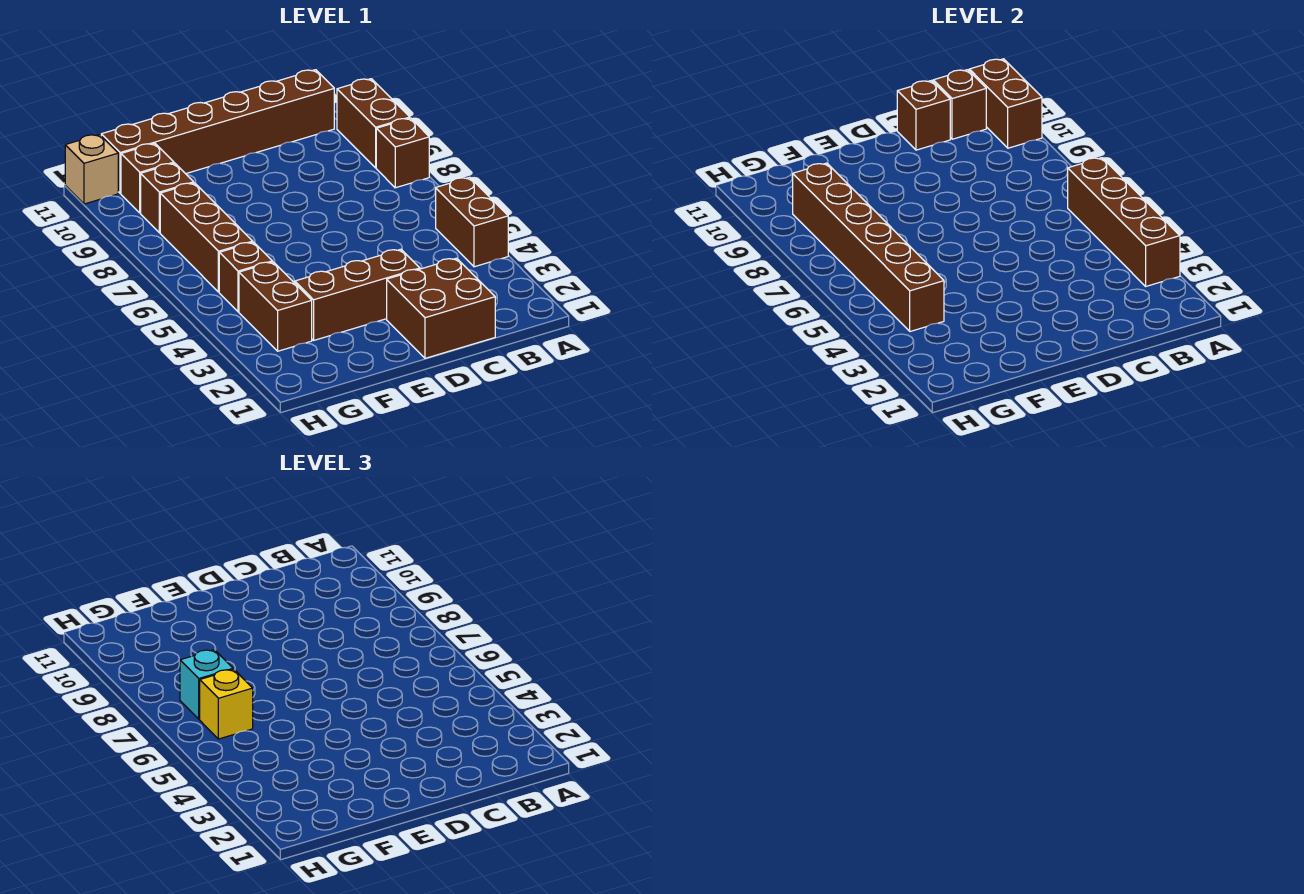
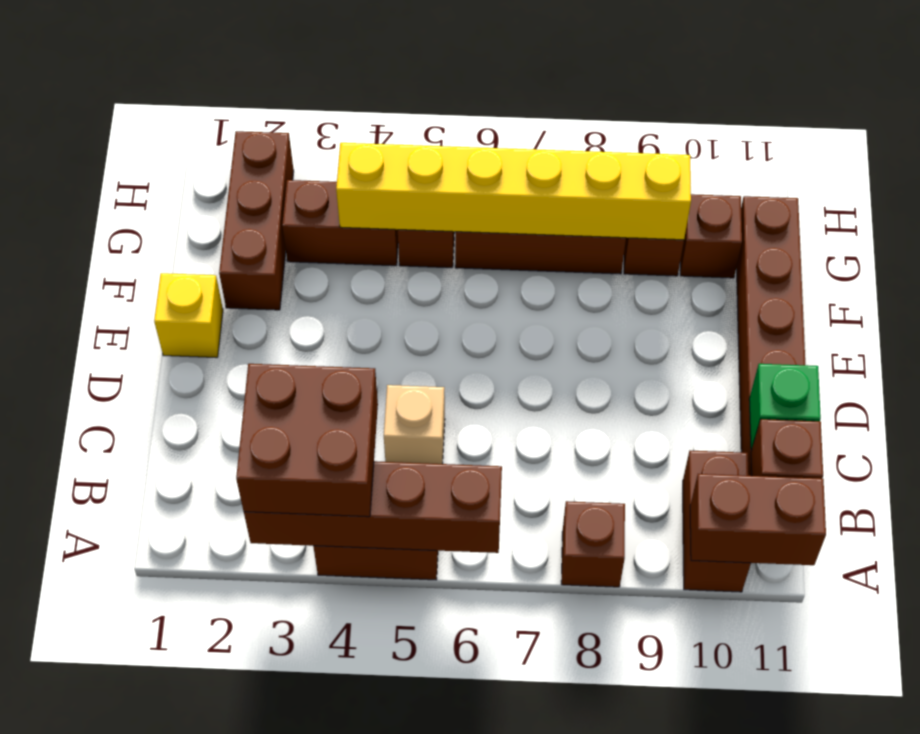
brown 1x2 brick [337,79,410,168] -> brown 1x2 brick turned to [683,451,751,592]
brown 2x2 brick [387,258,495,358] -> brown 2x2 brick moved to [236,364,378,517]
brown 1x1 brick [897,81,950,150] -> green 1x1 brick [749,364,821,450]
brown 1x3 brick [295,249,420,340] -> brown 1x3 brick moved to [219,131,294,310]
brown 1x6 brick [793,163,944,331] -> yellow 1x6 brick [336,143,691,240]
yellow 1x1 brick [200,669,253,739] -> yellow 1x1 brick moved to [154,273,223,358]
cyan 1x1 brick [180,650,233,719] -> none
tan 1x1 brick [65,134,118,204] -> tan 1x1 brick moved to [384,385,445,464]

